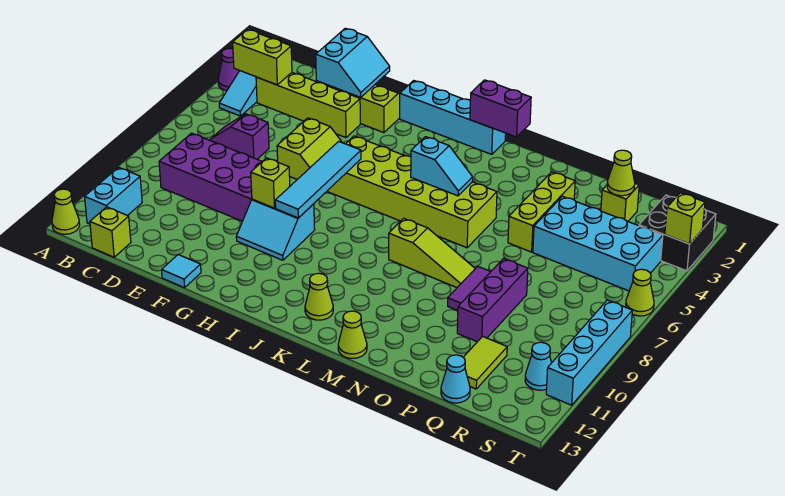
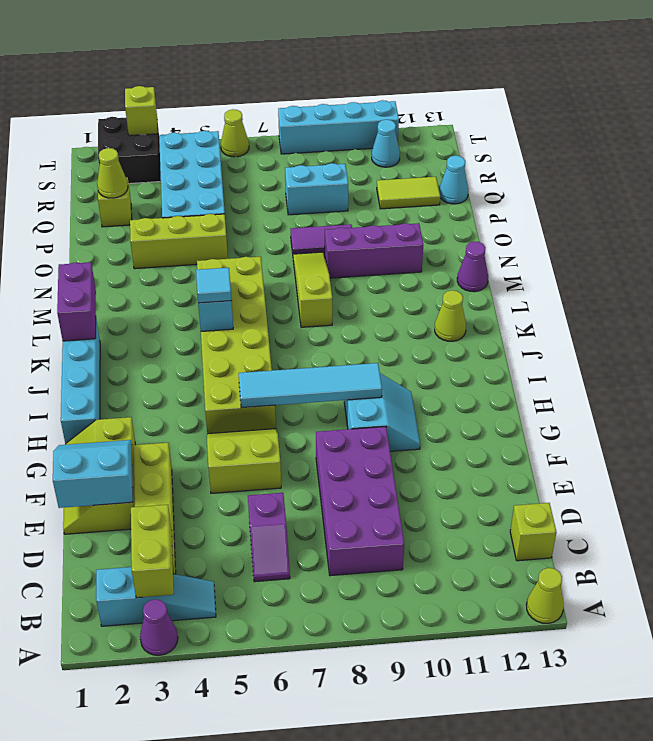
cyan 1x2 brick [85,167,142,224] -> cyan 1x2 brick moved to [285,163,348,215]
cyan 1x1 tile [162,255,201,288] -> cyan 1x1 tile moved to [196,268,231,303]
lime 1x1 brick [251,158,290,208] -> none
lime 1x1 cone [338,311,367,358] -> purple 1x1 cone [457,241,488,292]
purple 1x3 brick [457,259,528,342] -> purple 1x3 brick moved to [325,223,423,278]

